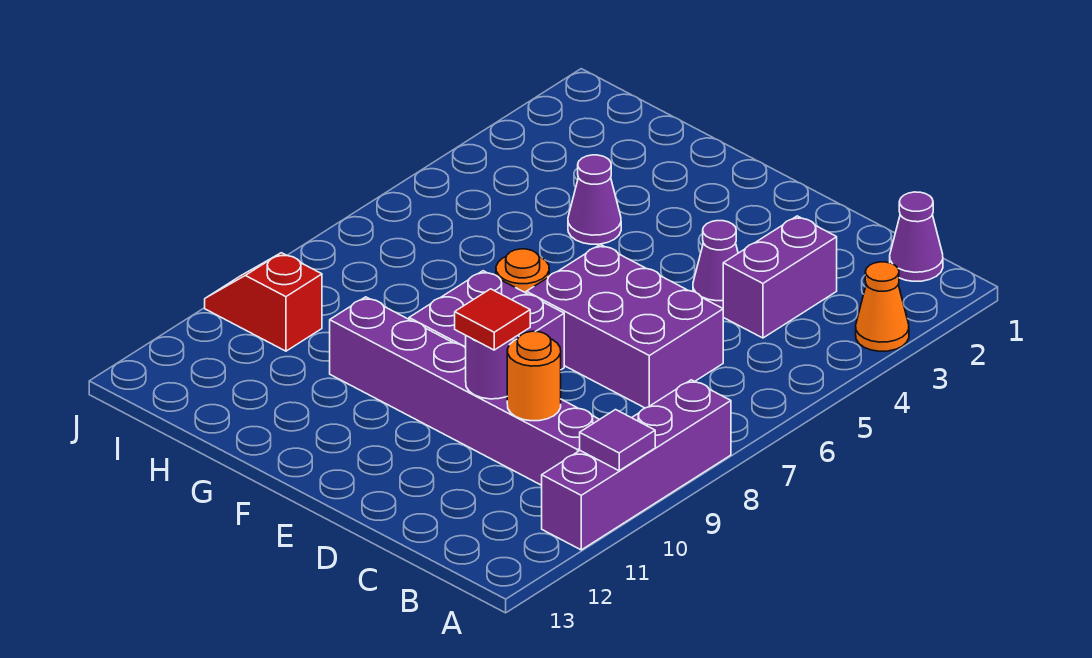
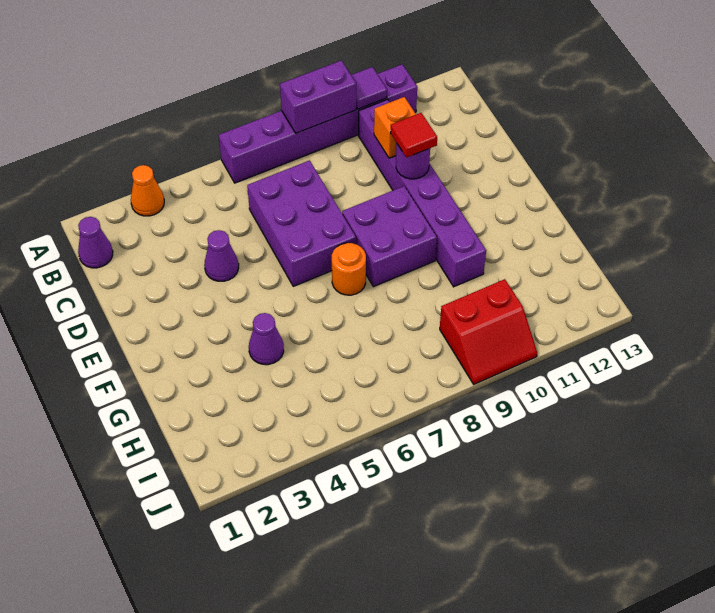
purple 1x4 brick [542,380,731,550] -> purple 1x6 brick [219,64,417,183]
purple 1x2 brick [723,216,837,338] -> purple 1x2 brick moved to [280,60,356,133]
orange 1x1 round brick [507,331,561,421] -> orange 1x1 brick [374,97,416,158]
red 1x2 slope [205,253,322,351] -> red 2x2 slope [440,279,537,384]

